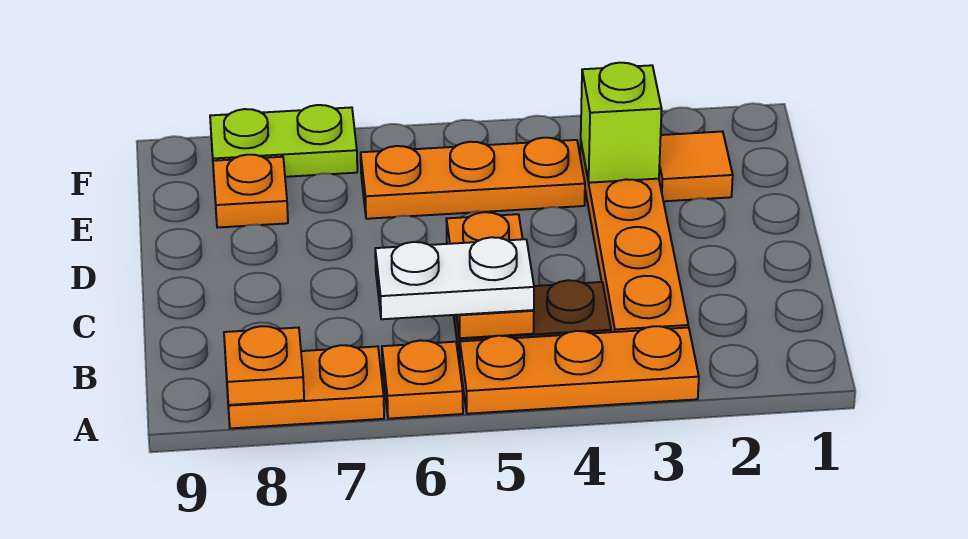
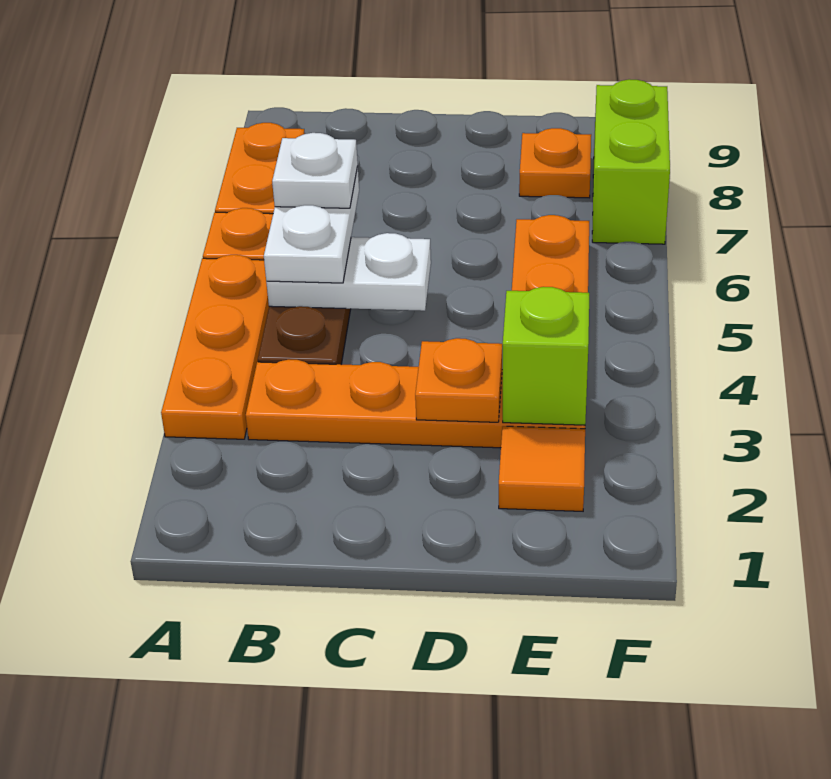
orange 1x1 plate [224,326,304,405] -> orange 1x1 plate moved to [415,338,502,422]
orange 1x2 plate [446,212,534,338] -> white 1x2 plate [266,233,431,311]
none -> white 1x1 plate [272,133,358,208]
lime 1x2 plate [210,105,357,177] -> lime 1x2 brick [592,79,670,244]

